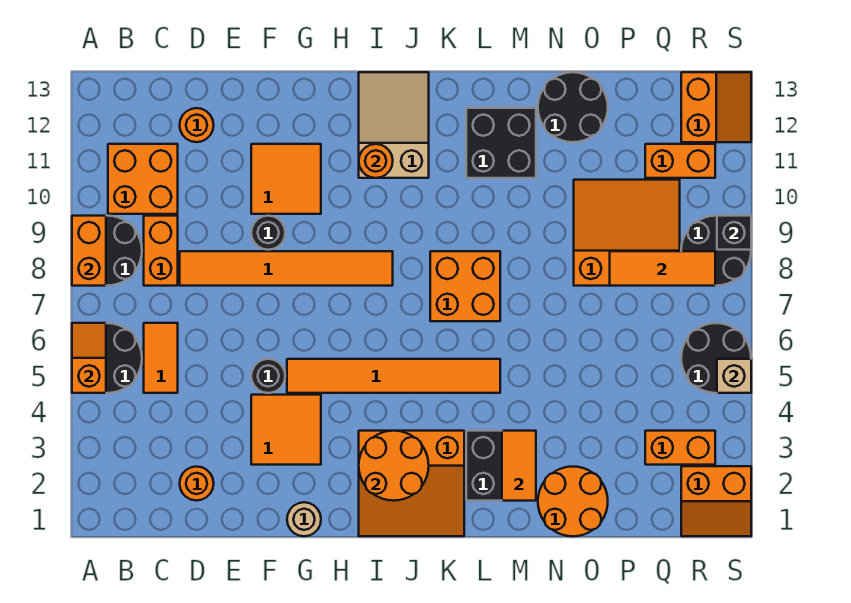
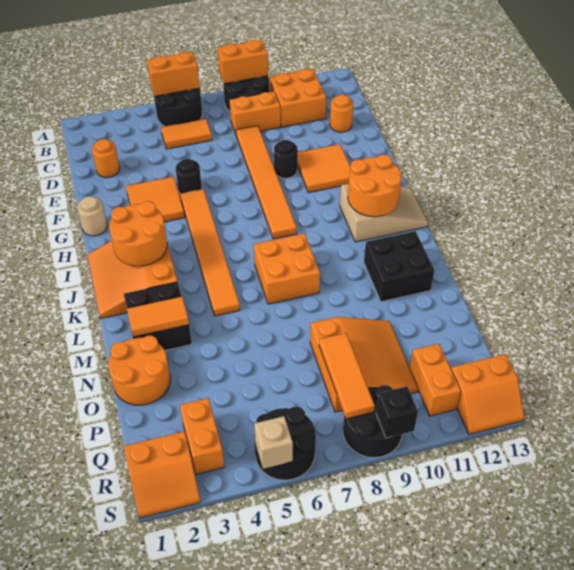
orange 1x2 slope [72,323,106,393] -> orange 1x2 brick [147,52,200,96]
orange 1x1 round brick [359,144,393,178] -> orange 2x2 round brick [348,155,402,217]
black 2x2 round brick [538,72,608,142] -> none
orange 2x2 slope [681,466,751,536] -> orange 2x2 slope turned to [124,431,201,518]

